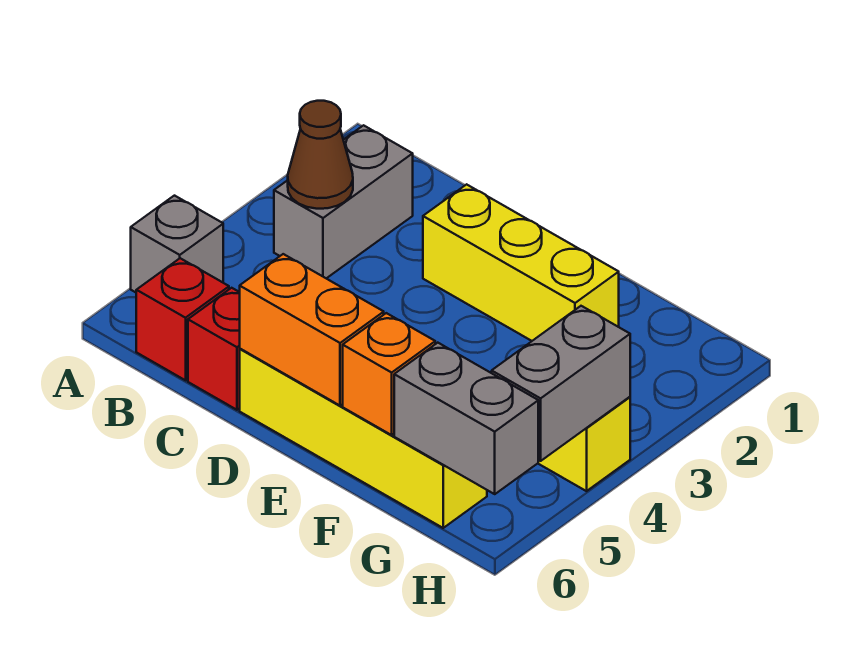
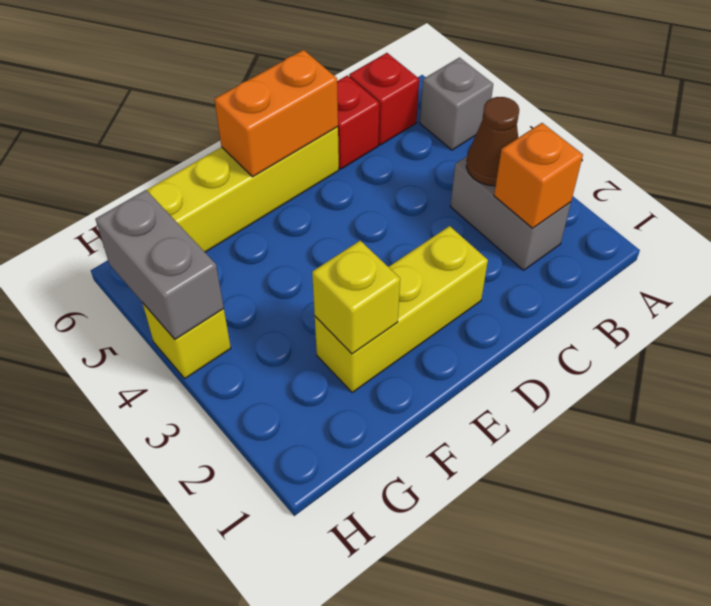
none -> yellow 1x1 brick [312,241,400,354]
orange 1x1 brick [343,313,435,435] -> orange 1x1 brick moved to [494,123,583,228]
grey 1x2 brick [394,343,538,494] -> none

